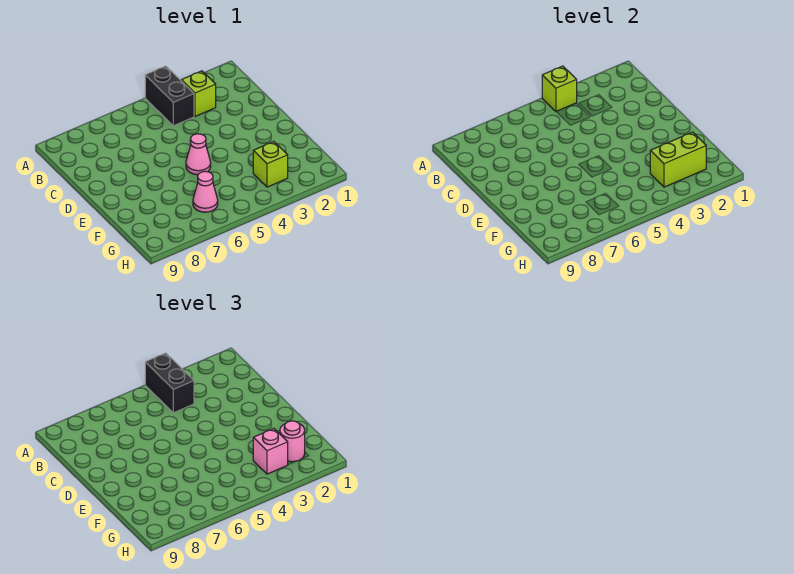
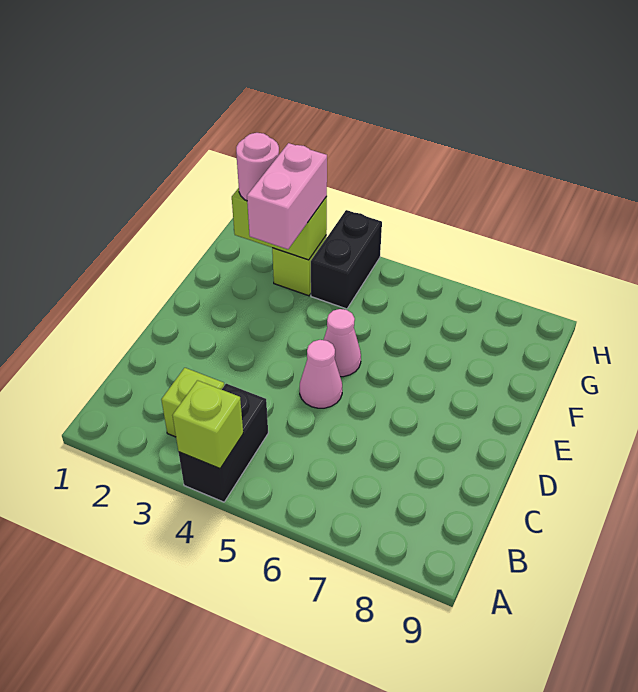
black 1x2 brick [145,353,194,413] -> black 1x2 brick moved to [311,210,382,309]
pink 1x1 brick [253,429,288,474] -> pink 1x2 brick [247,143,327,249]
pink 1x1 cone [193,171,218,212] -> pink 1x1 cone moved to [300,340,342,408]

